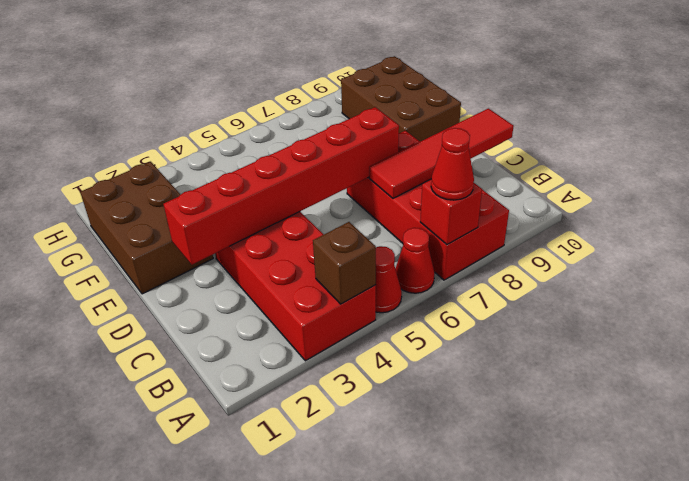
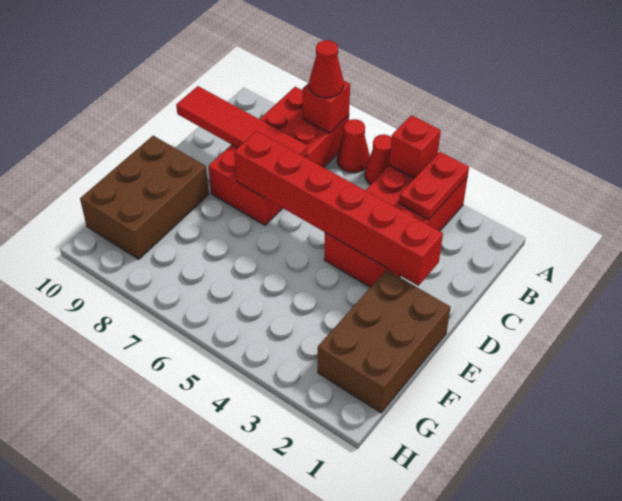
none -> red 1x2 plate [399,152,469,219]
brown 1x1 brick [313,222,376,304] -> red 1x1 brick [389,115,441,178]

